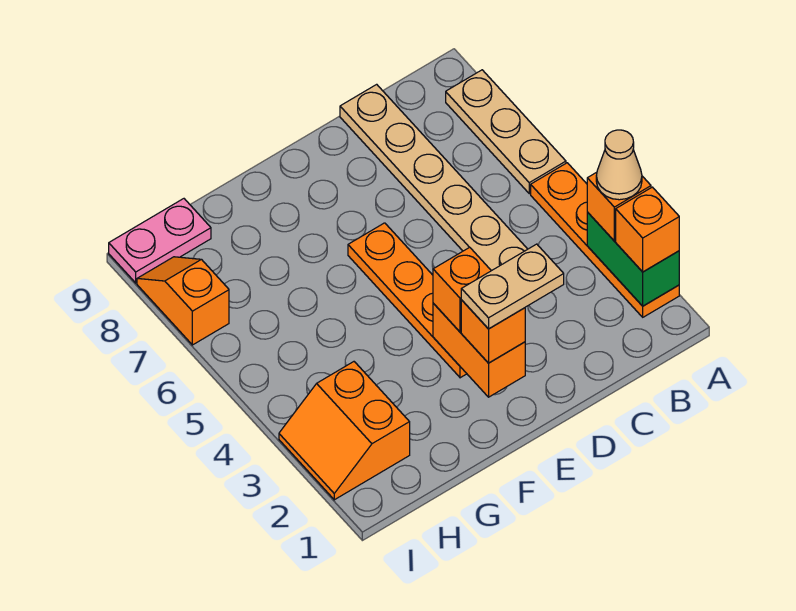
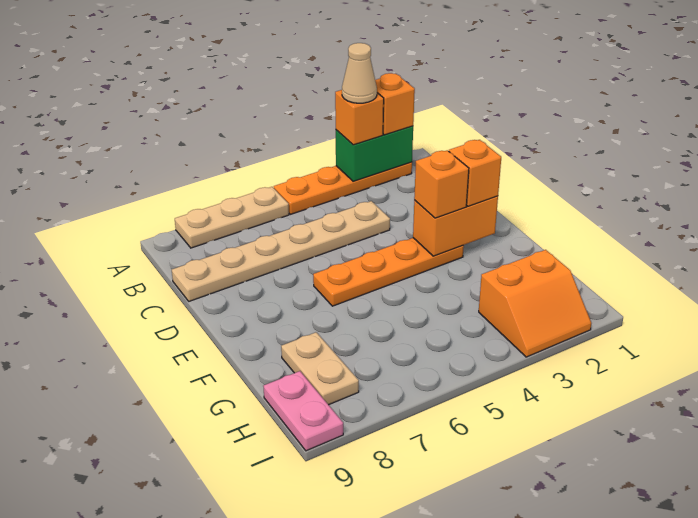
tan 1x2 plate [461,244,564,329] -> tan 1x2 plate moved to [281,332,359,405]
orange 1x2 slope [137,257,229,345] -> none

